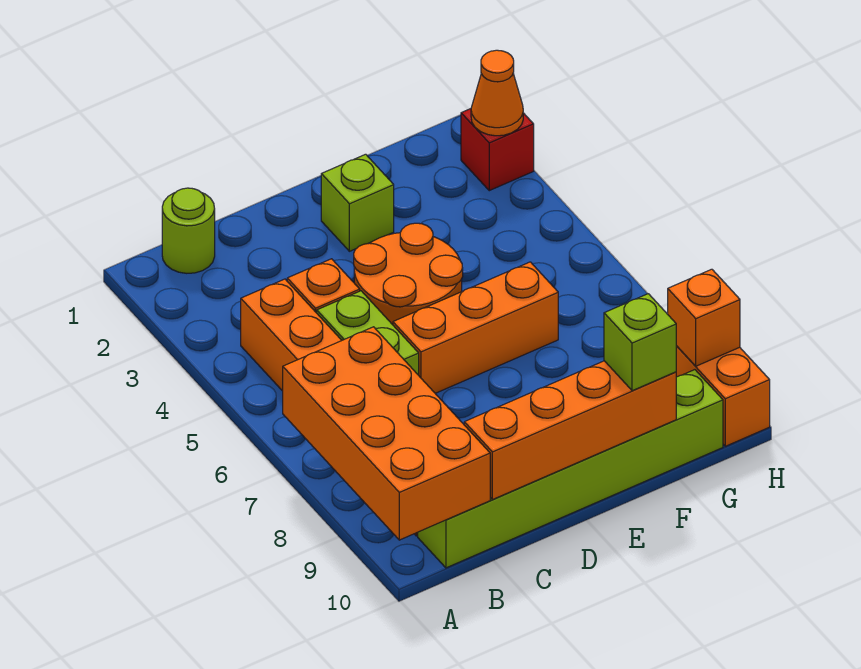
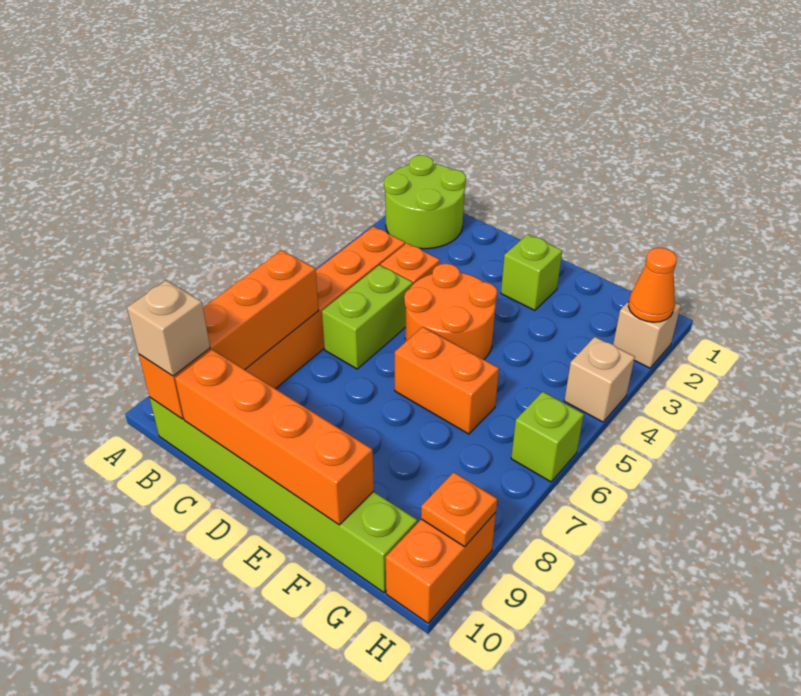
orange 2x4 brick [283,327,490,540] -> orange 1x4 brick [139,250,319,419]
lime 1x1 round brick [162,188,215,273] -> lime 2x2 round brick [384,155,466,249]
none -> tan 1x1 brick [127,280,210,376]
orange 1x3 brick [393,262,558,393] -> orange 1x2 brick [395,327,499,434]
lime 1x1 brick [604,294,676,391] -> lime 1x1 brick moved to [511,392,584,482]
red 1x1 brick [461,109,534,191] -> tan 1x1 brick [613,301,681,368]
none -> tan 1x1 brick [564,337,635,422]
orange 1x1 brick [668,269,740,366] -> orange 1x1 plate [421,472,497,547]

